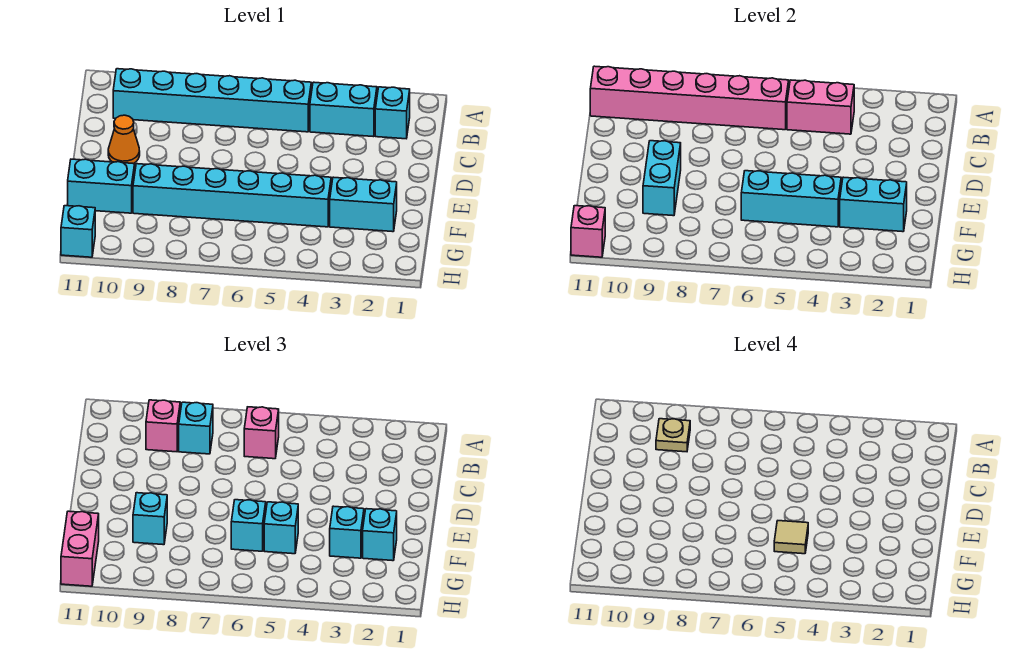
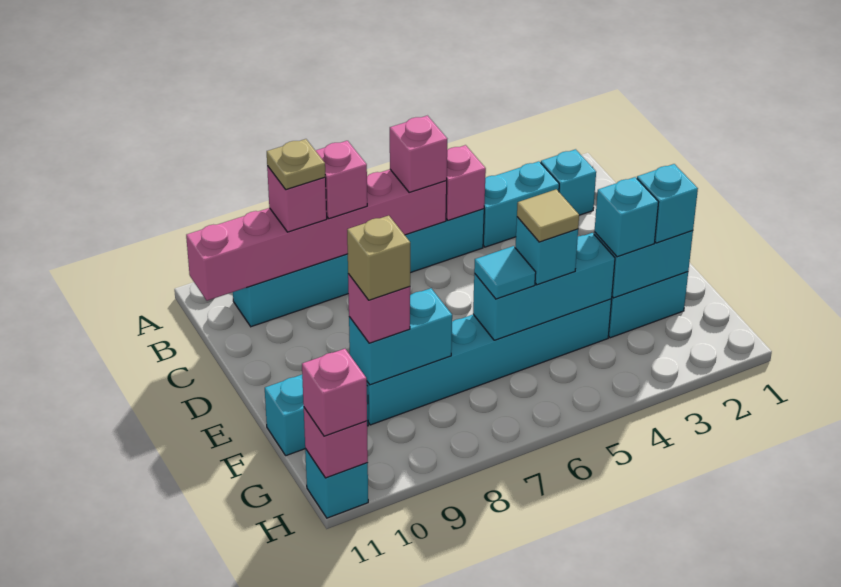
pink 1x2 brick [787,80,854,134] -> pink 1x1 brick [446,145,486,221]
cyan 1x1 brick [179,402,213,454] -> pink 1x1 brick [316,141,367,219]
orange 1x1 cone [108,115,140,164] -> none
cyan 1x2 brick [643,141,681,216] -> cyan 1x2 brick turned to [349,288,452,385]
cyan 1x1 brick [231,500,266,551] -> cyan 1x1 tile [474,246,536,299]
cyan 1x1 brick [133,493,167,545] -> pink 1x1 brick [348,274,410,343]
none -> tan 1x1 brick [347,216,410,300]
pink 1x2 brick [61,511,99,586] -> pink 1x1 brick [302,349,367,436]

